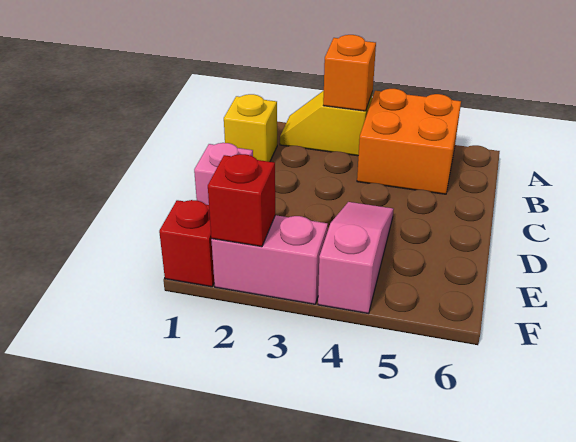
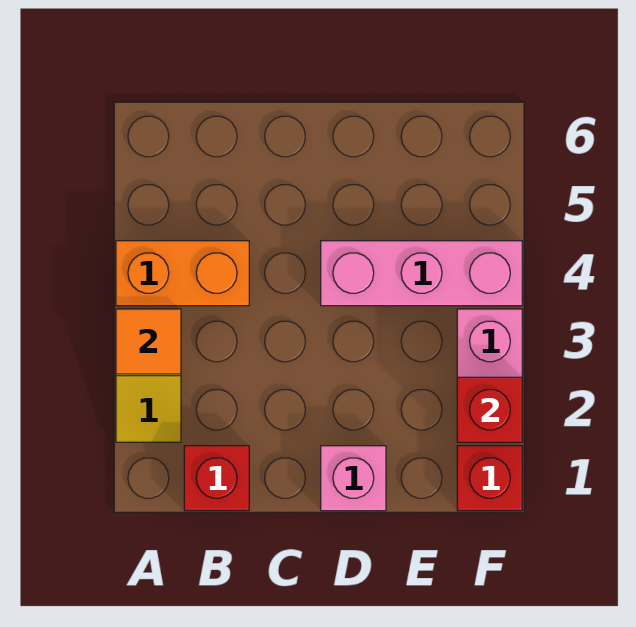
orange 1x1 brick [323,35,376,111] -> orange 1x1 tile [116,309,181,374]
orange 2x2 brick [357,89,461,194] -> orange 1x2 brick [116,241,249,306]
yellow 1x1 brick [224,94,277,162] -> red 1x1 brick [184,446,249,511]
pink 1x3 slope [318,202,394,314] -> pink 1x3 brick [321,241,522,306]

